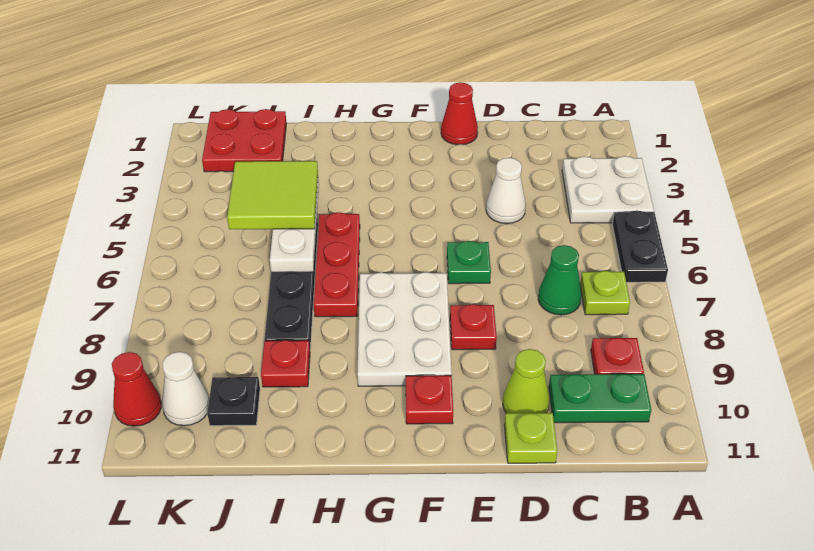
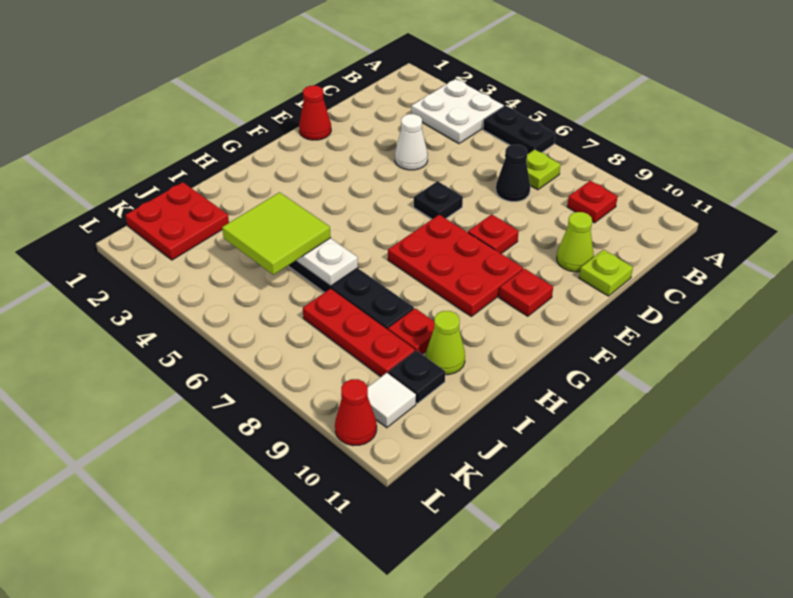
green 1x2 plate [549,374,651,423] -> none
green 1x1 cone [538,245,581,315] -> black 1x1 cone [496,145,530,202]
green 1x1 plate [447,241,491,284] -> black 1x1 plate [414,181,463,219]
white 2x3 plate [357,272,452,386] -> red 2x3 plate [388,215,523,316]
red 1x3 plate [314,212,360,317] -> red 1x3 plate moved to [303,289,415,377]
none -> lime 1x1 cone [426,311,465,375]
white 1x1 cone [162,352,209,426] -> white 1x1 tile [368,373,416,428]

